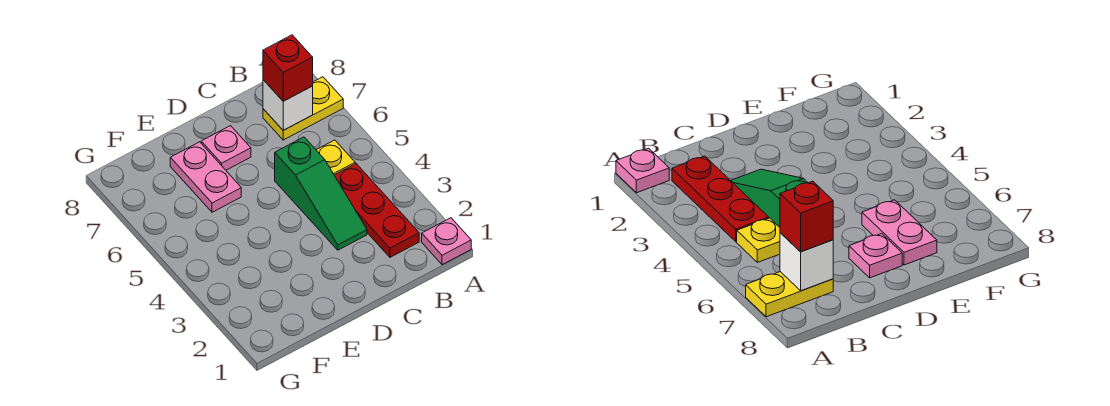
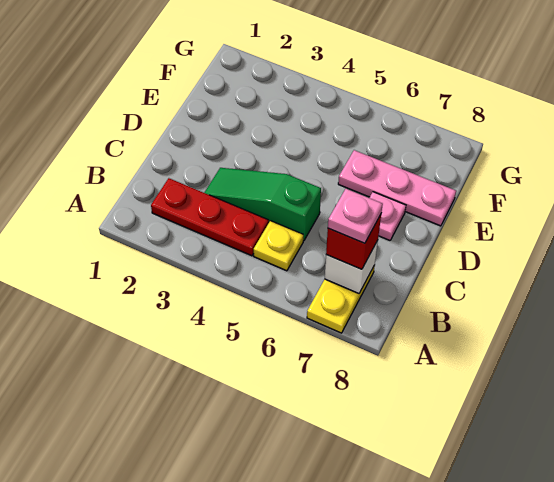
pink 1x1 plate [422,218,471,265] -> pink 1x1 plate moved to [328,189,383,243]
pink 1x2 plate [170,142,241,212] -> pink 1x3 plate [338,150,456,226]

